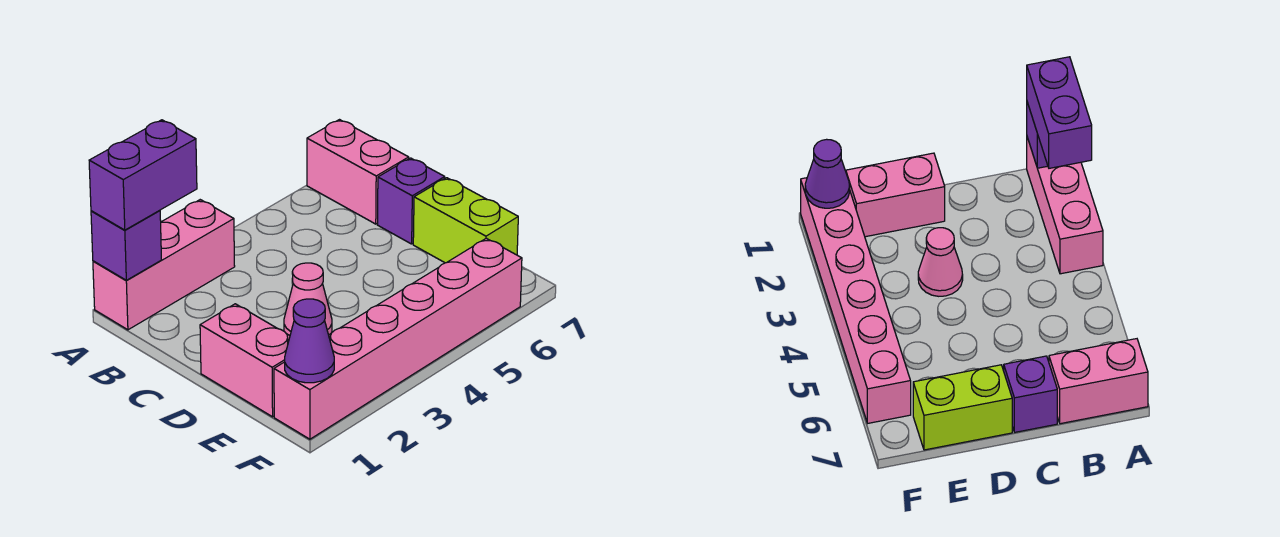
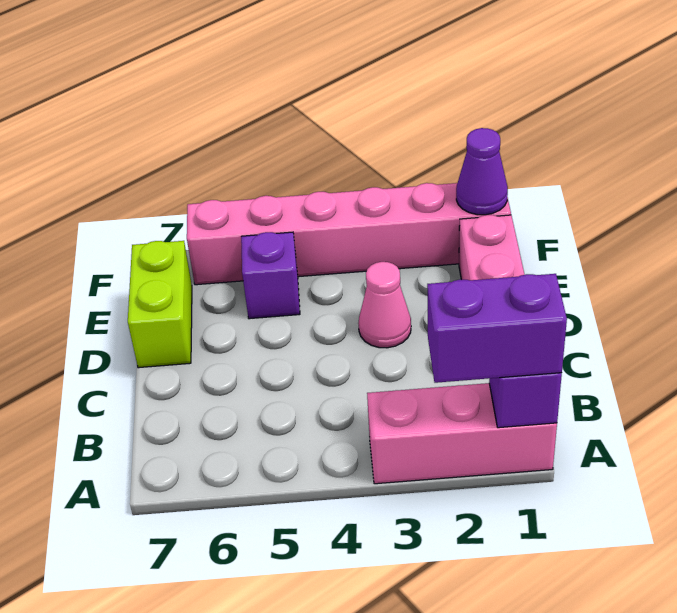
pink 1x2 brick [307,120,409,224] -> none
purple 1x1 brick [378,158,445,244] -> purple 1x1 brick moved to [241,232,300,319]

